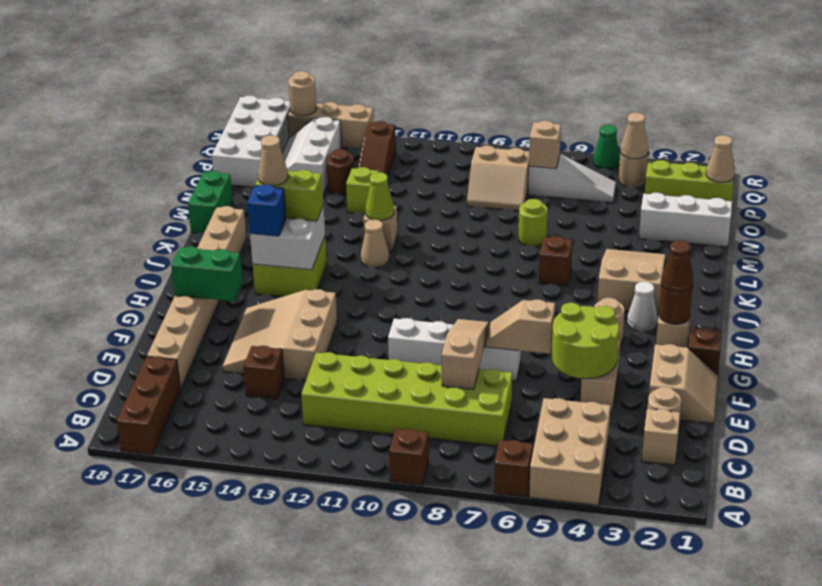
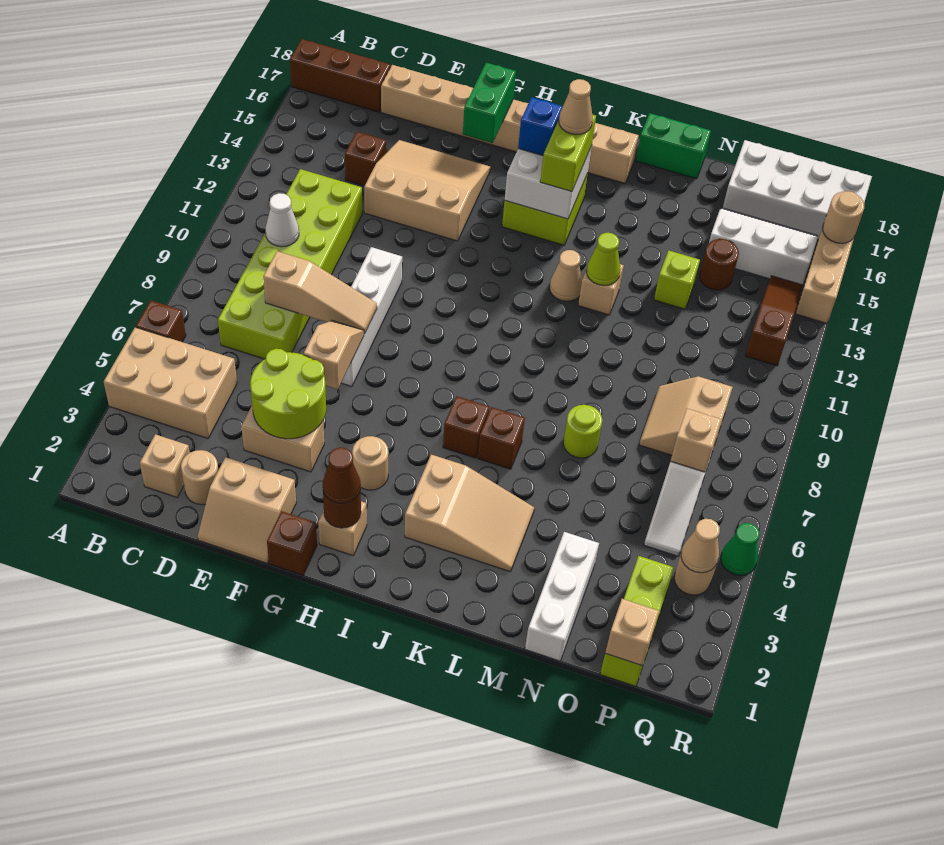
brown 1x1 brick [389,429,429,485] -> brown 1x1 brick moved to [443,396,490,458]
white 1x1 cone [627,281,658,332] -> white 1x1 cone moved to [265,193,299,247]
brown 1x3 slope [358,121,396,176] -> brown 1x3 slope turned to [745,276,803,366]
tan 1x1 cone [706,135,735,182] -> tan 1x1 brick [605,599,659,665]

